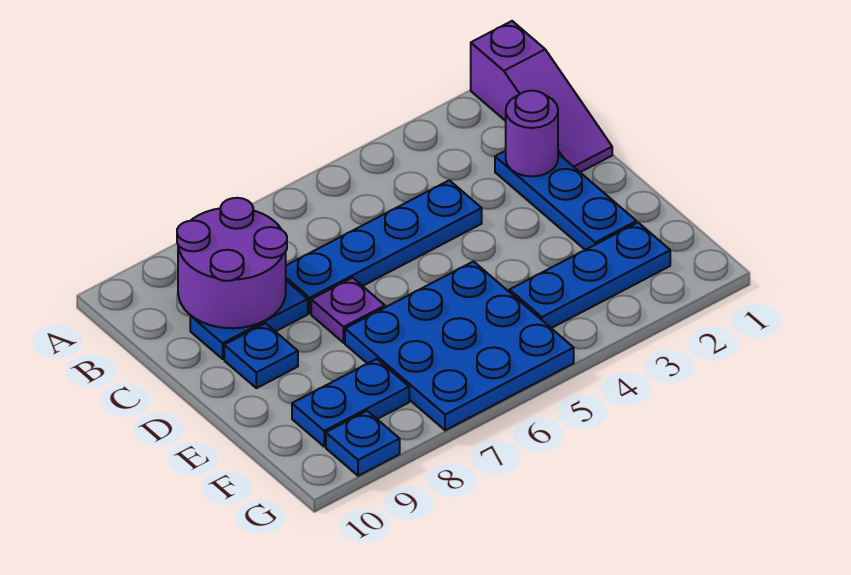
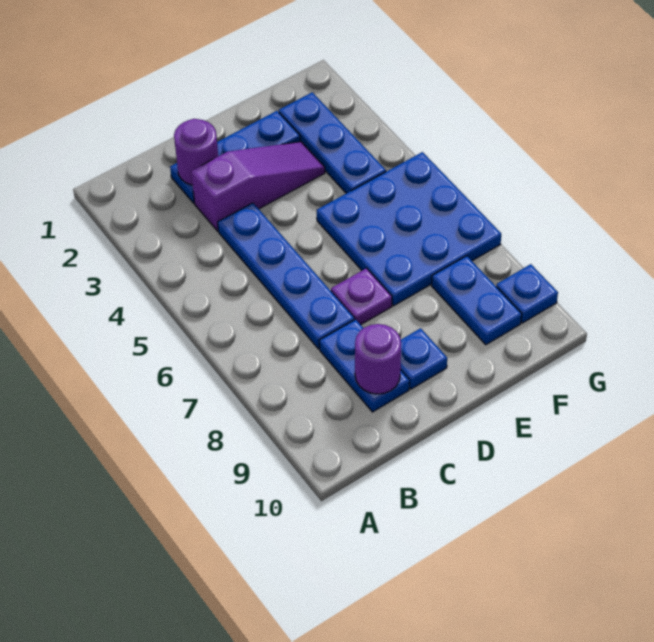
purple 1x3 slope [471,21,612,172] -> purple 1x3 slope moved to [191,142,325,231]
purple 2x2 round brick [177,198,287,328] -> purple 1x1 round brick [355,324,401,394]

